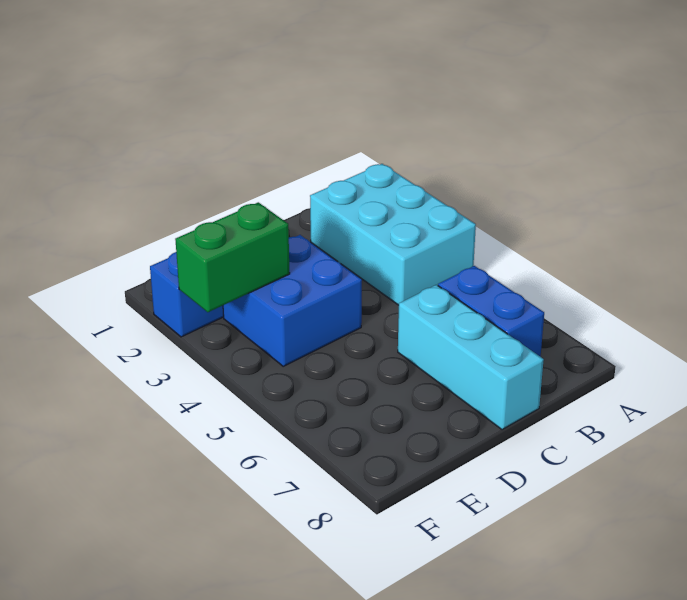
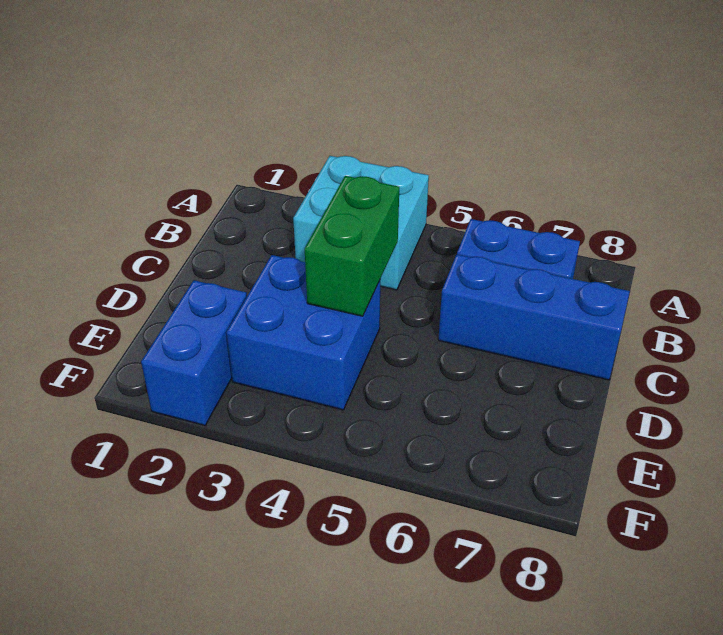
cyan 2x3 brick [310,164,476,305] -> cyan 2x2 brick [293,156,429,290]
cyan 1x3 brick [398,285,544,430] -> blue 1x3 brick [438,254,630,380]
green 1x2 brick [175,202,290,312] -> green 1x2 brick moved to [305,176,399,316]

